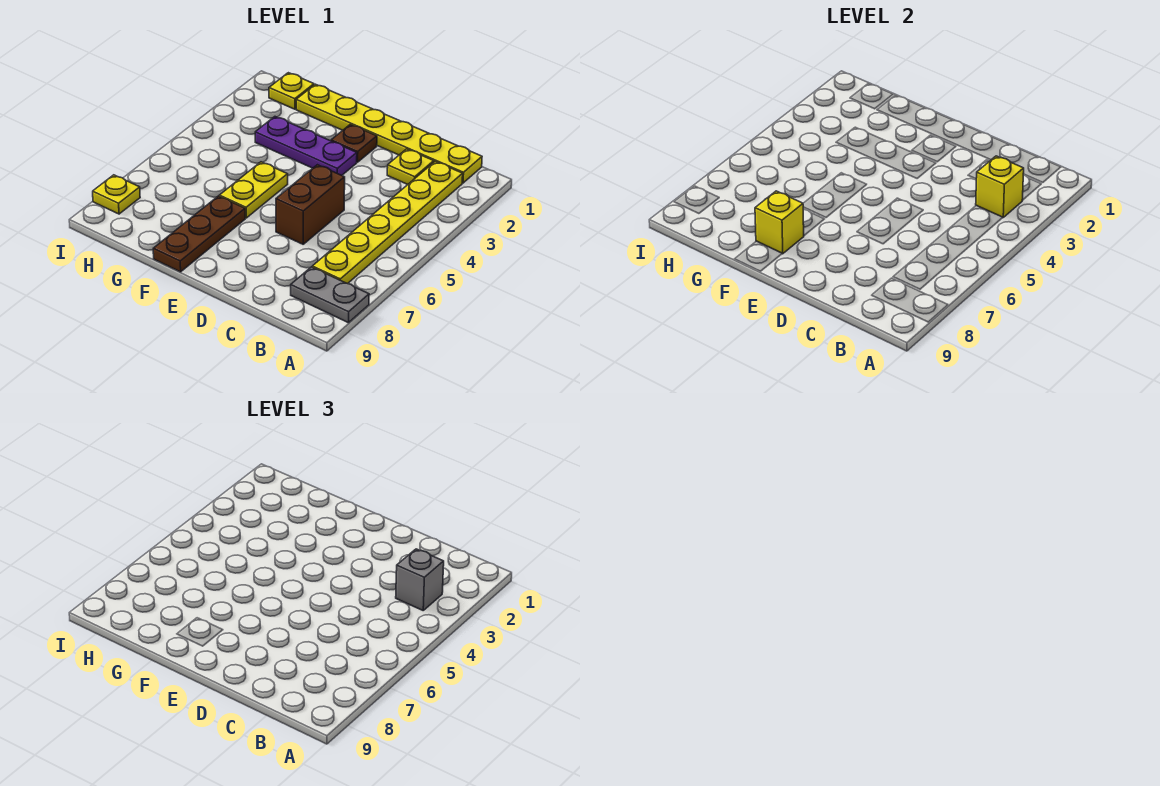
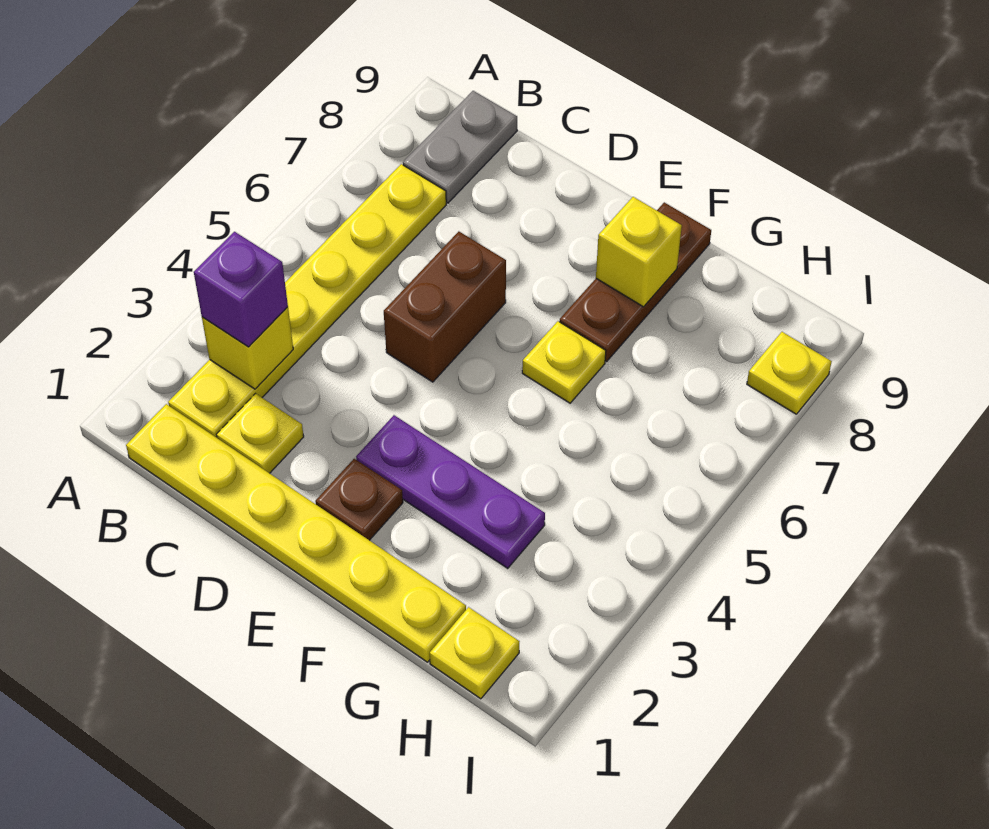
grey 1x2 plate [291,267,369,323] -> grey 1x2 plate turned to [403,91,517,203]
grey 1x1 brick [396,549,444,610] -> purple 1x1 brick [194,232,288,347]
yellow 1x2 plate [219,162,288,218] -> yellow 1x1 plate [522,321,606,403]

